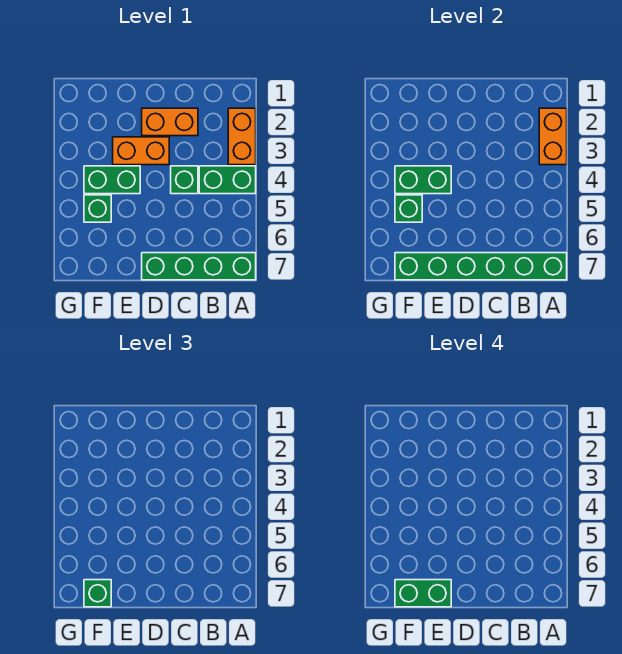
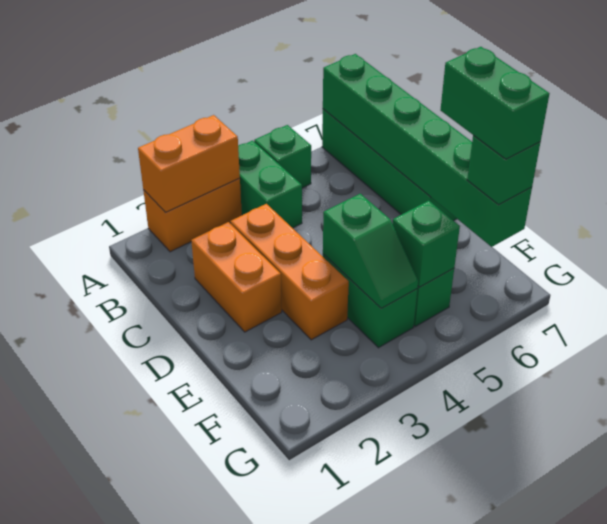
green 1x1 brick [171,166,198,194] -> green 1x1 brick moved to [254,125,311,188]
orange 1x2 brick [113,137,169,165] -> orange 1x3 brick [230,204,349,340]
green 1x2 brick [395,166,451,194] -> green 1x2 slope [323,194,418,308]

